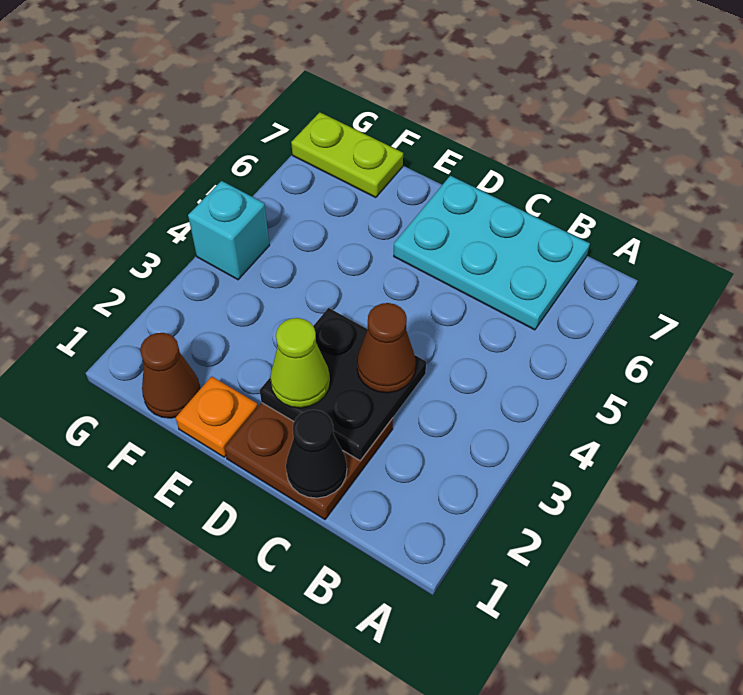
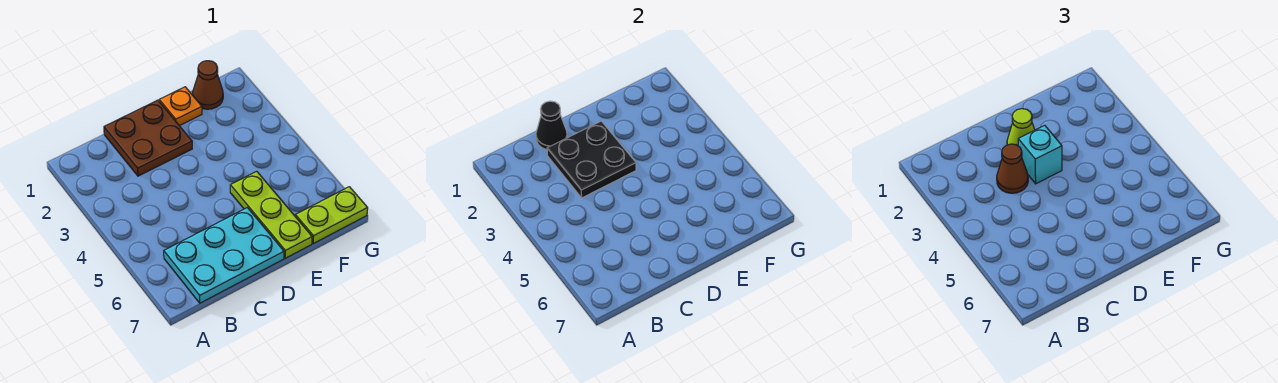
none -> lime 1x3 plate [230,171,312,258]
cyan 1x1 brick [188,181,270,280] -> cyan 1x1 brick moved to [1018,125,1062,184]

